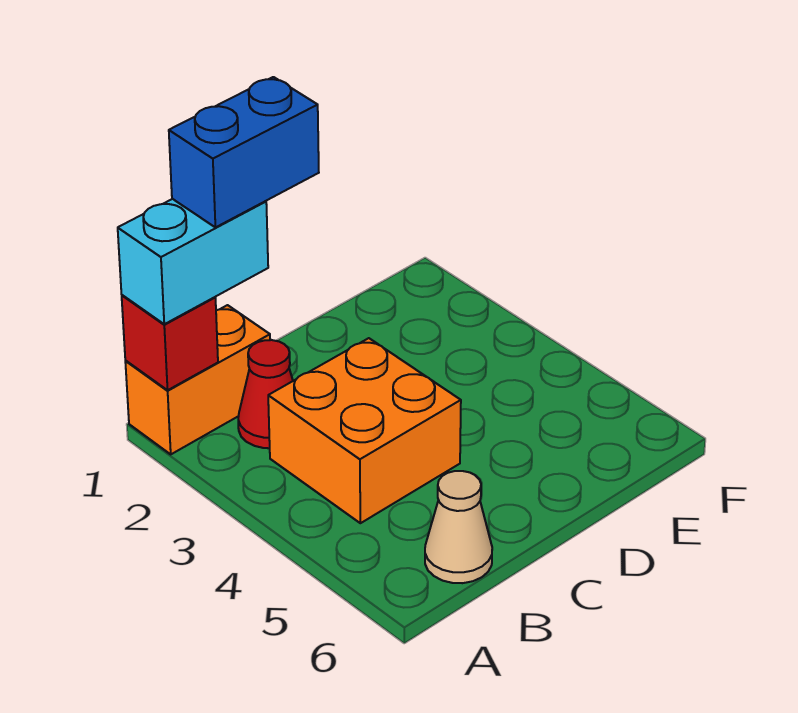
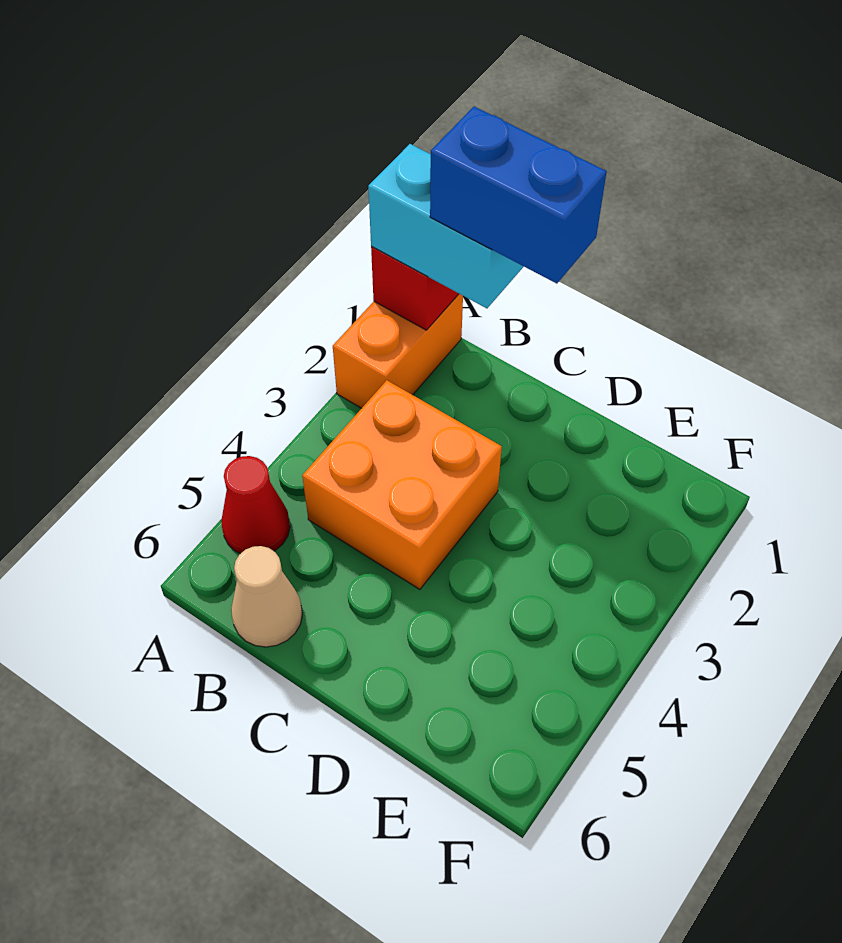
orange 1x2 brick [125,305,270,454] -> orange 1x2 brick turned to [333,294,463,408]
red 1x1 cone [238,340,293,448] -> red 1x1 cone moved to [221,456,290,554]

